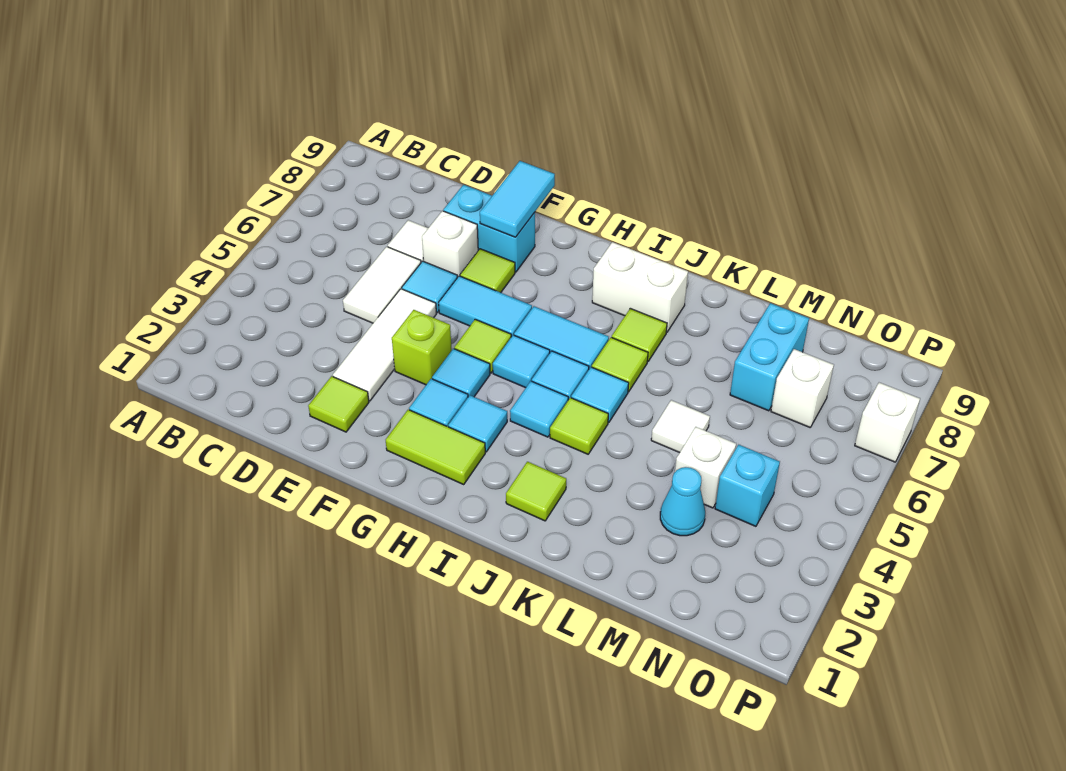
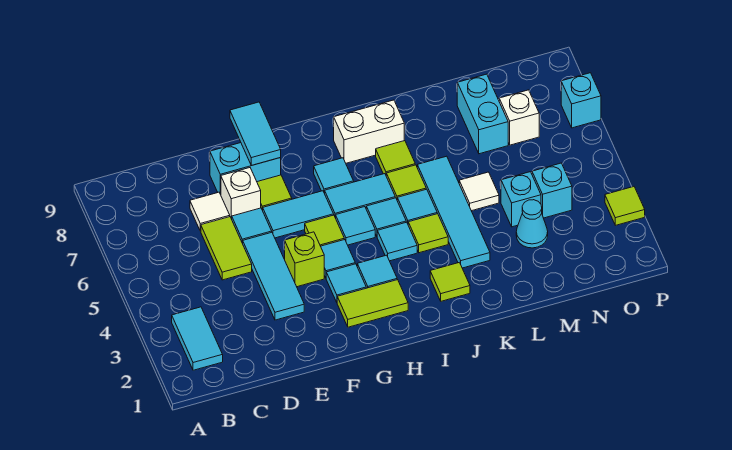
none -> cyan 1x2 tile [172,307,223,370]
white 1x2 tile [343,247,421,323] -> lime 1x2 tile [201,217,252,280]
lime 1x1 tile [308,376,369,432] -> lime 1x1 tile moved to [605,187,645,225]
white 1x3 tile [333,289,436,401] -> cyan 1x3 tile [243,232,304,320]
none -> cyan 1x1 tile [314,158,354,193]
none -> cyan 1x4 tile [417,156,490,268]
white 1x1 brick [675,427,736,508] -> cyan 1x1 brick [501,172,541,227]
white 1x1 brick [855,383,920,462] -> cyan 1x1 brick [561,73,601,128]

